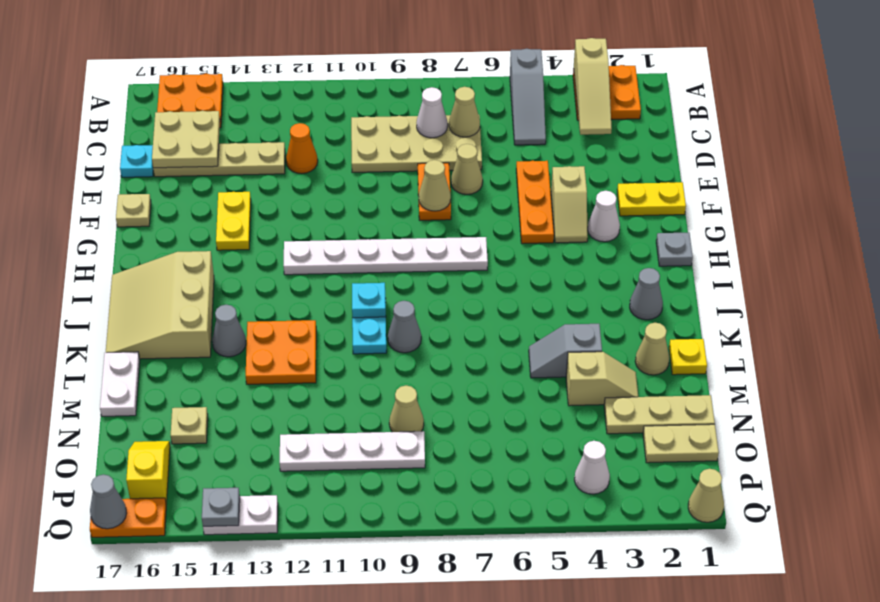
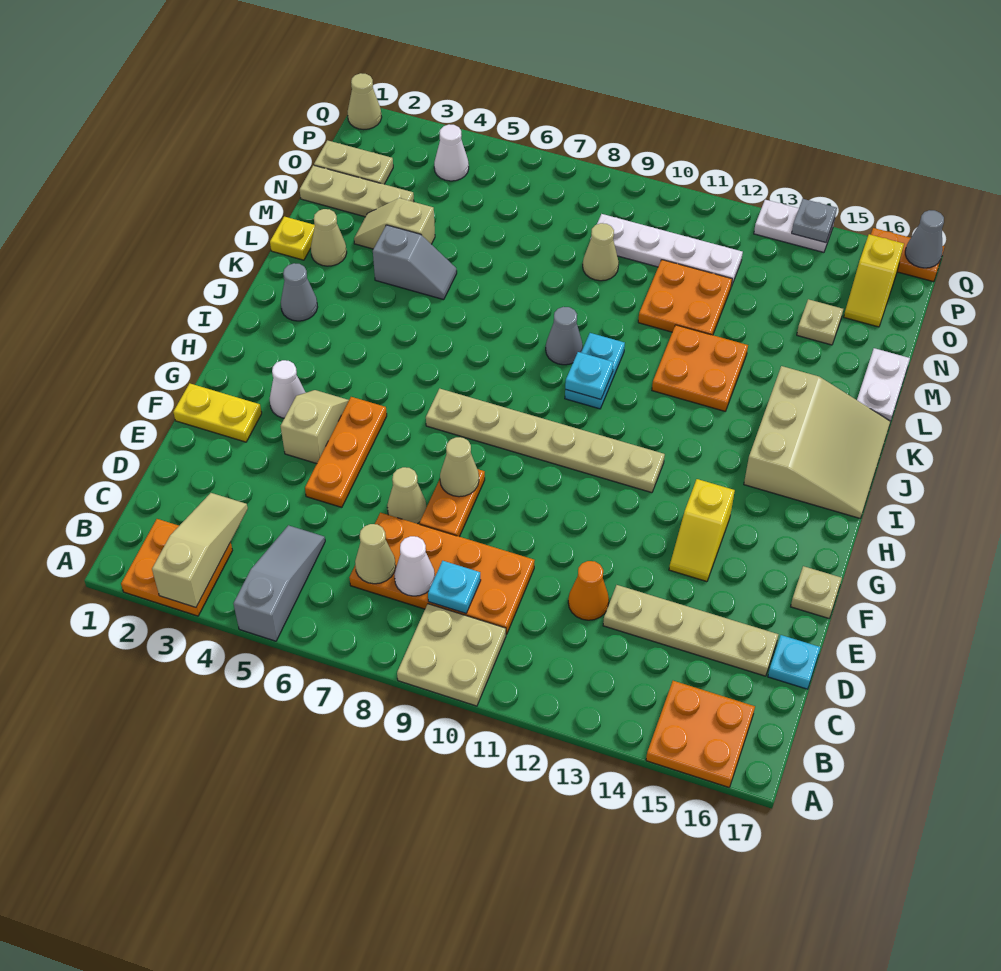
tan 2x4 plate [351,115,482,172] -> orange 2x4 plate [349,513,535,635]
none -> cyan 1x1 plate [428,561,481,613]
tan 2x2 plate [152,111,220,168] -> tan 2x2 plate moved to [397,604,506,706]
yellow 1x2 plate [216,192,251,250] -> yellow 1x2 slope [669,479,735,582]
grey 1x1 plate [656,233,693,266] -> none
white 1x6 plate [284,237,488,275] -> tan 1x6 plate [426,389,665,493]
grey 1x1 cone [212,305,246,357] -> none
none -> orange 2x2 plate [638,260,732,335]

